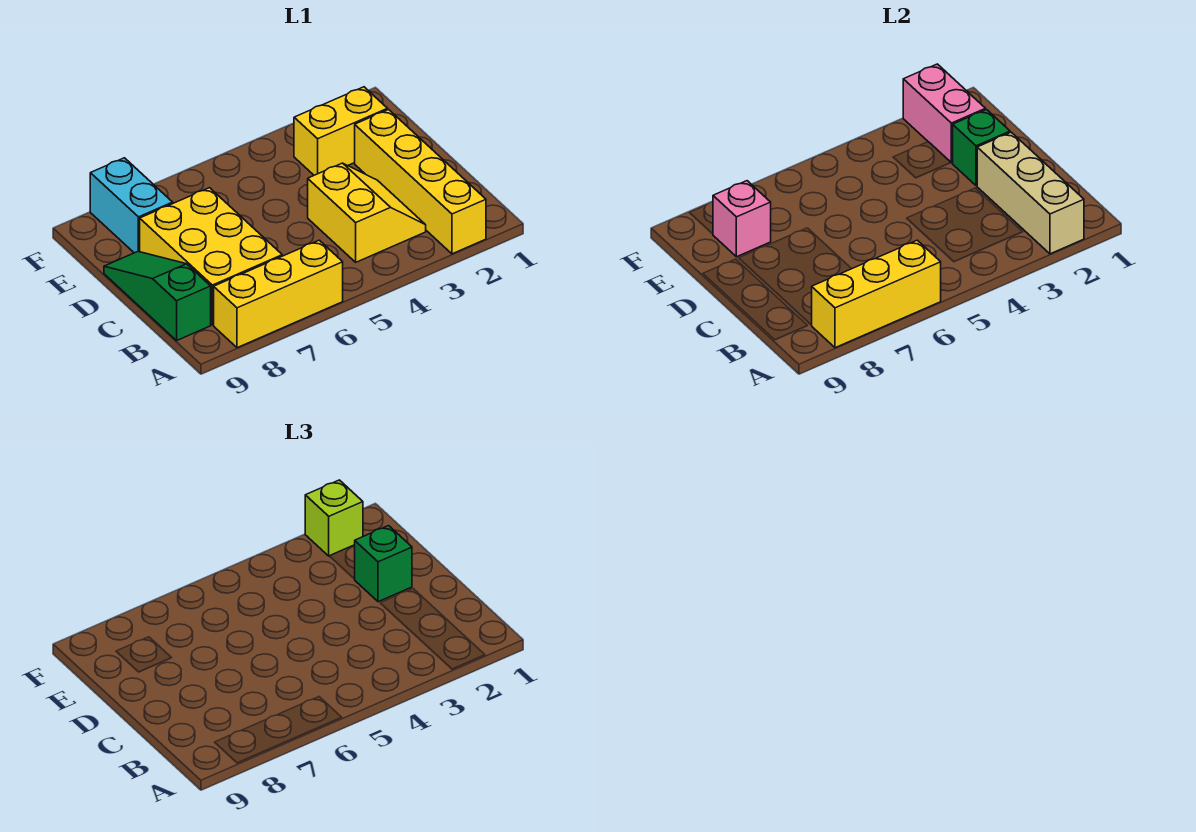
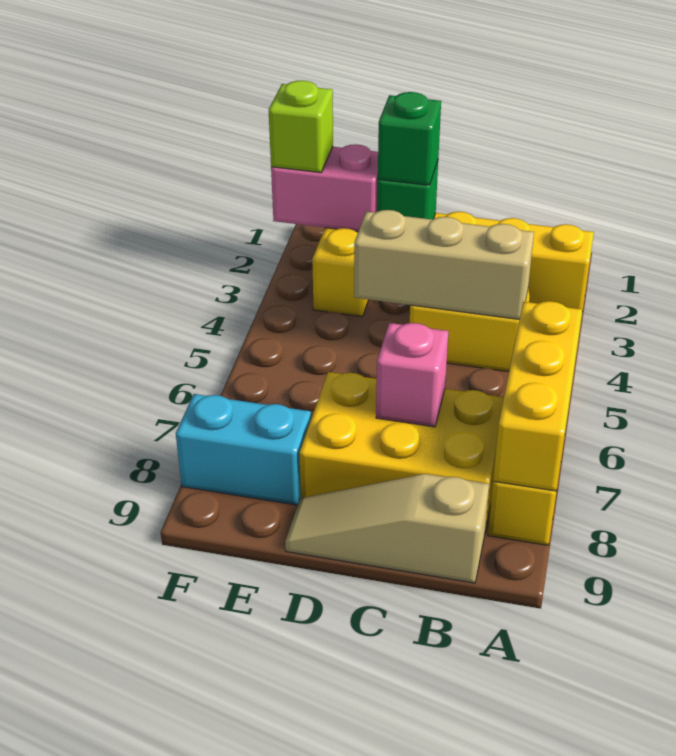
tan 1x3 brick [977,132,1084,254] -> tan 1x3 brick moved to [354,210,534,319]
green 1x3 slope [104,252,211,340] -> tan 1x3 slope [285,474,489,583]
pink 1x1 brick [713,181,771,257] -> pink 1x1 brick moved to [376,323,449,427]

